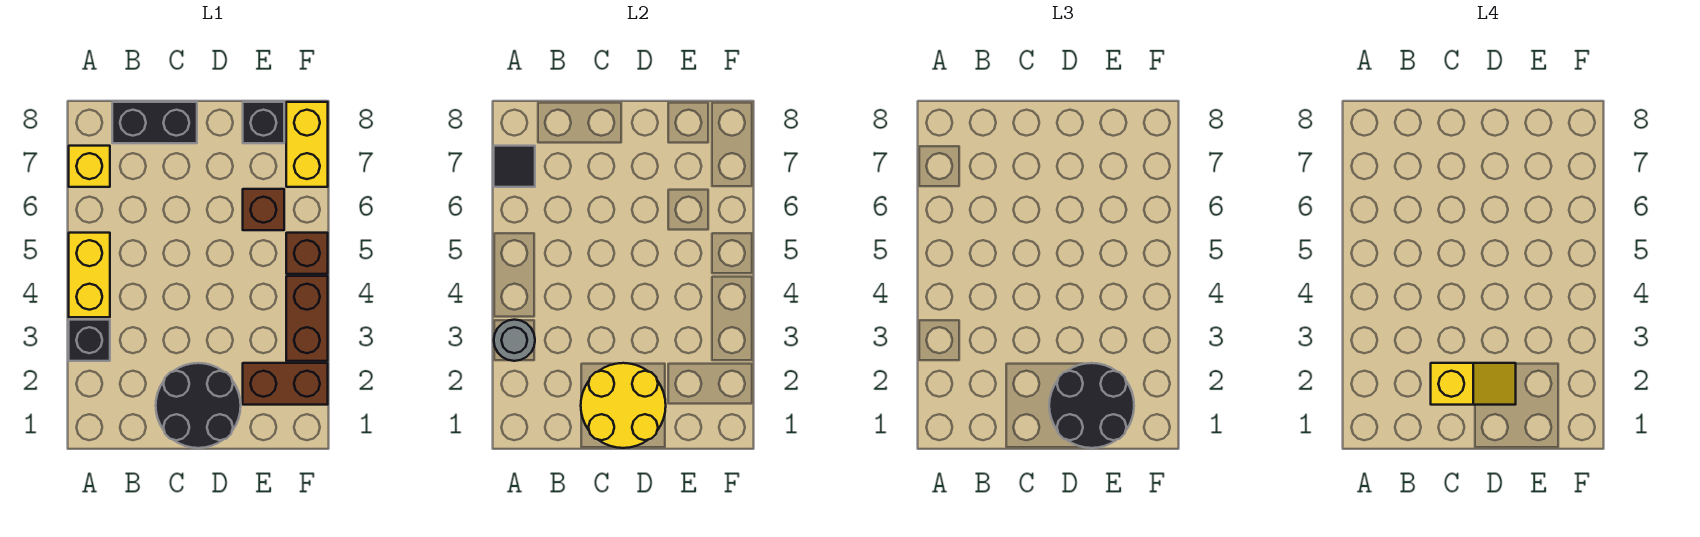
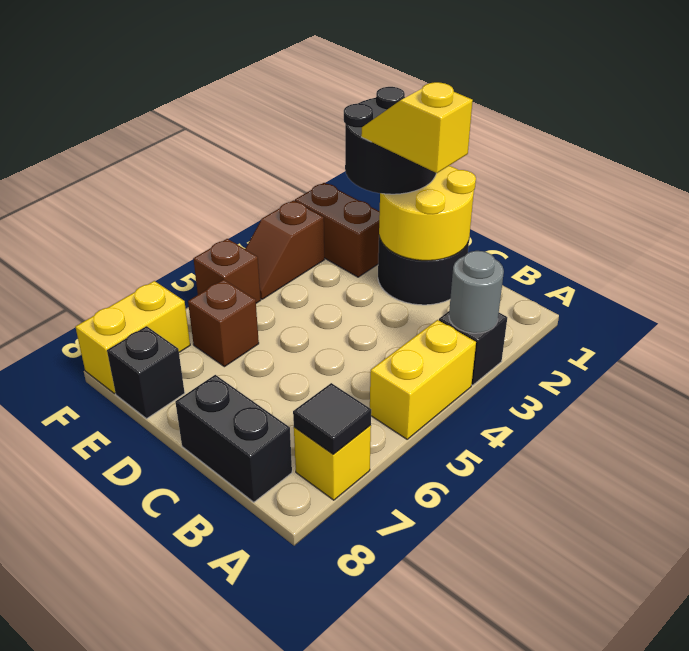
brown 1x2 brick [286,276,328,361] -> brown 1x2 slope [245,200,324,299]

